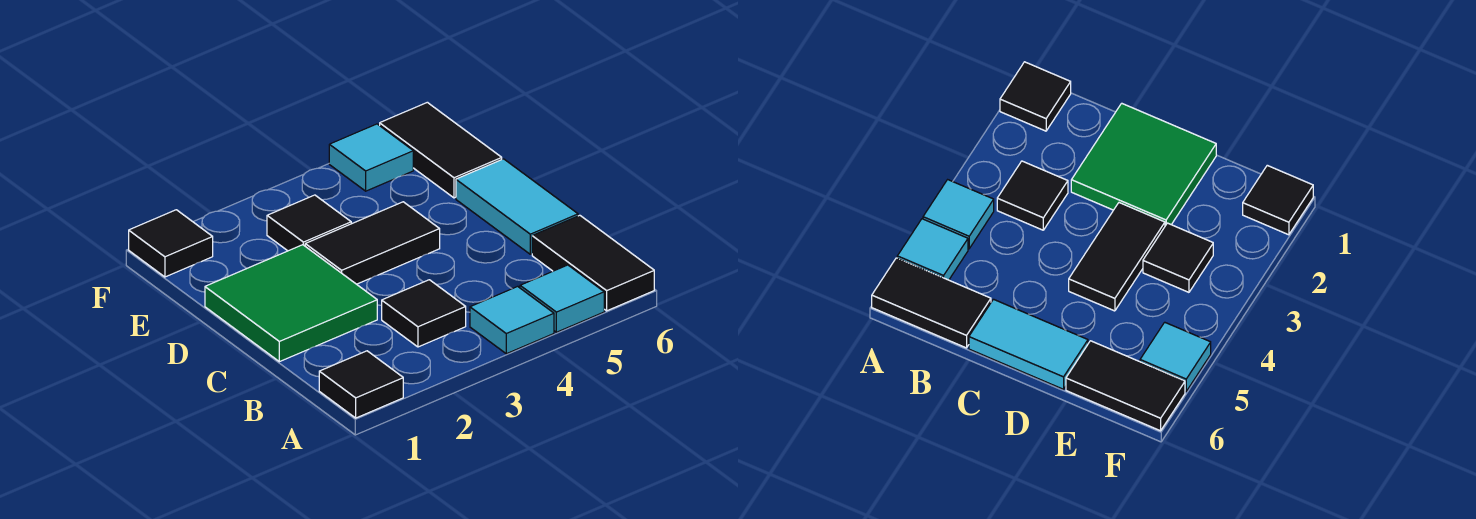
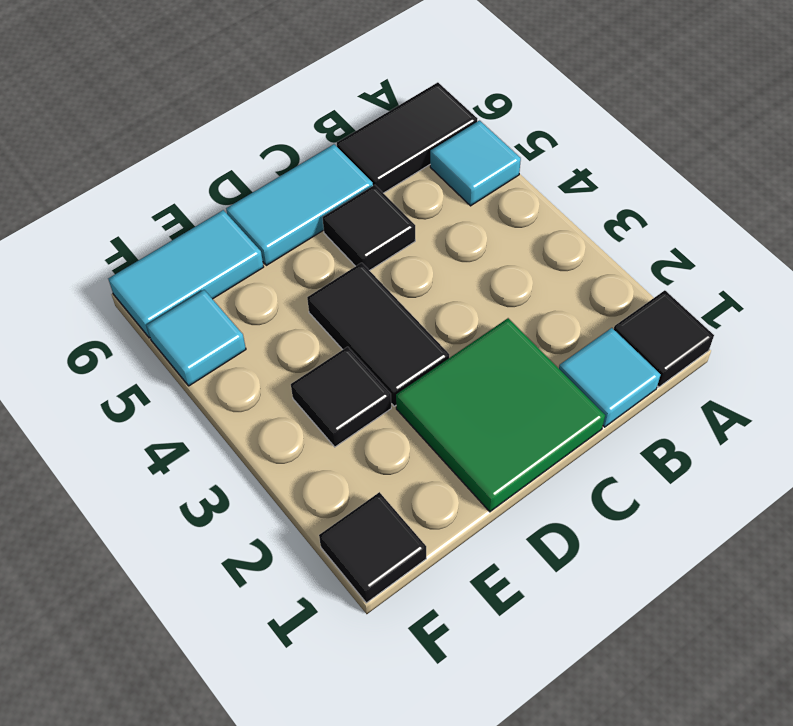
cyan 1x1 tile [470,286,554,354] -> cyan 1x1 tile moved to [559,328,661,427]
black 1x1 tile [382,280,466,347] -> black 1x1 tile moved to [322,185,415,271]
black 1x2 tile [380,102,502,198] -> cyan 1x2 tile [108,210,264,338]

